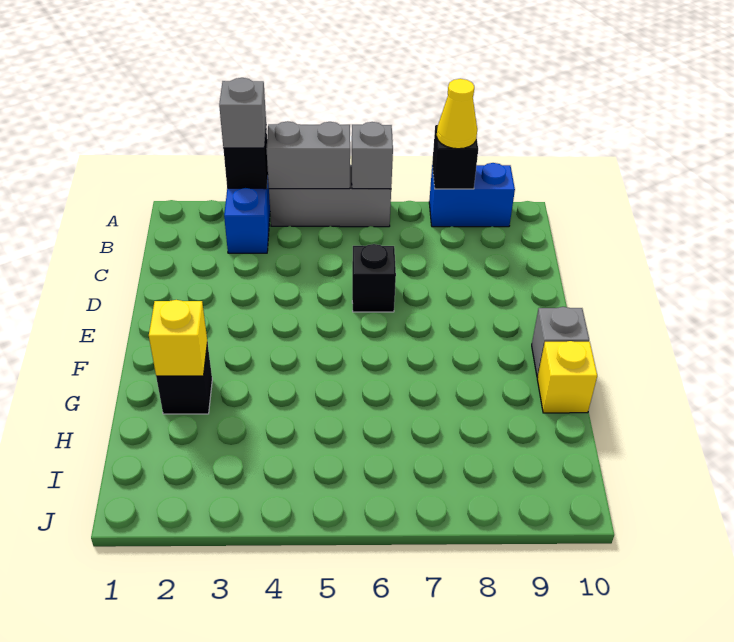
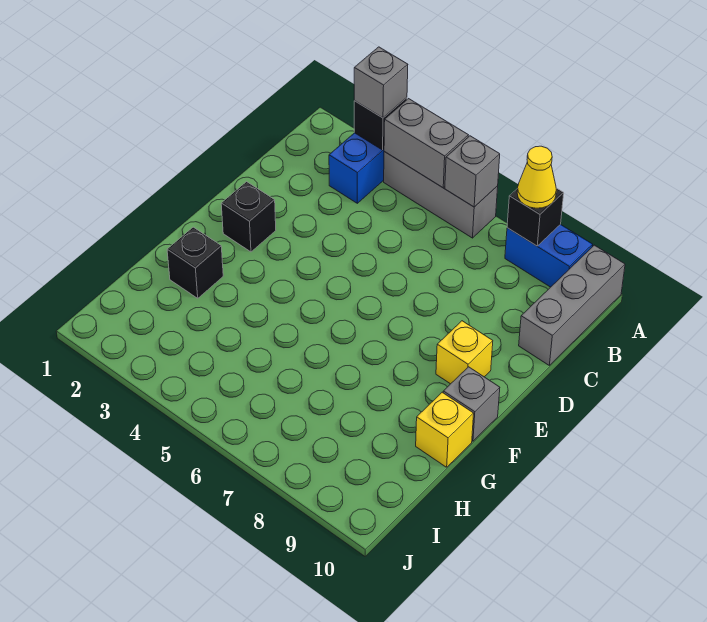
none -> grey 1x3 brick [519,245,625,365]
black 1x1 brick [352,244,396,312] -> black 1x1 brick moved to [221,182,276,252]
yellow 1x1 brick [149,300,207,376] -> yellow 1x1 brick moved to [436,321,493,384]

